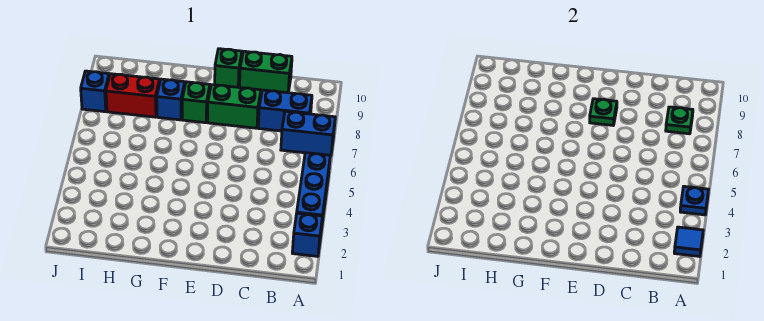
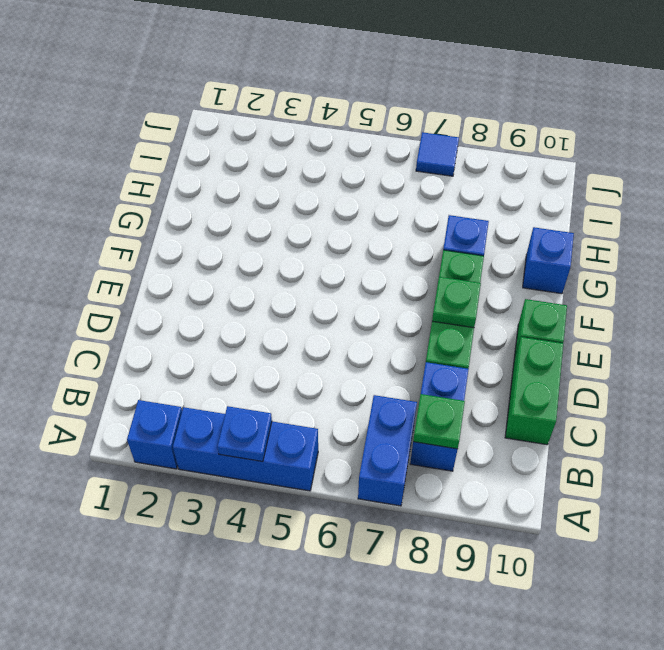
blue 1x1 tile [674,227,703,256] -> blue 1x1 tile moved to [416,132,459,176]
red 1x2 brick [106,74,160,117] -> none
blue 1x1 brick [81,71,109,112] -> blue 1x1 brick moved to [523,227,574,294]

